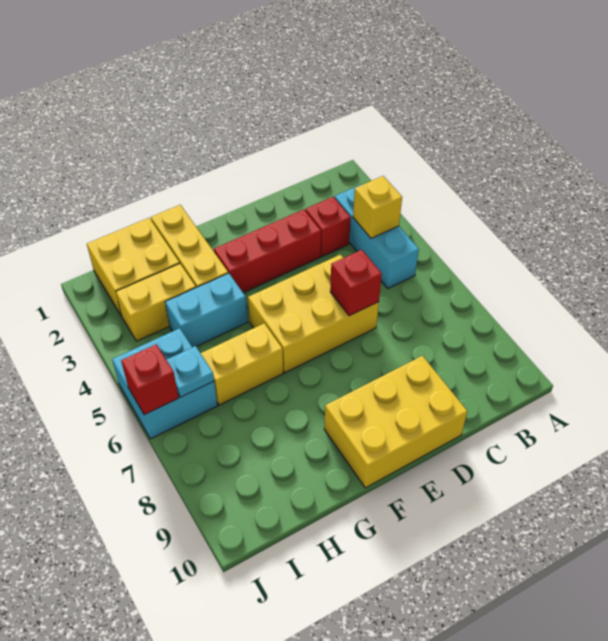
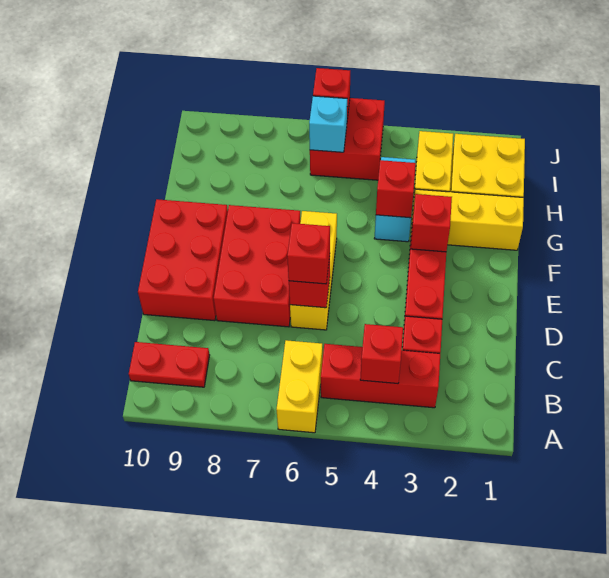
cyan 1x3 brick [335,184,419,288] -> red 1x3 brick [321,344,440,408]
yellow 1x1 brick [353,176,402,238] -> red 1x1 brick [360,324,403,384]
none -> red 1x2 plate [129,342,210,387]
yellow 2x3 brick [248,255,379,373] -> yellow 1x3 brick [290,211,337,330]
none -> red 1x1 brick [287,223,330,284]
none -> red 2x3 brick [214,205,301,327]
yellow 2x3 brick [324,356,467,488] -> red 2x3 brick [138,199,228,321]
none -> red 1x1 brick [411,194,452,252]
none -> red 1x1 brick [376,160,416,218]
yellow 1x2 brick [201,323,283,405] -> yellow 1x2 brick moved to [276,340,323,433]
cyan 2x2 brick [112,328,217,439] -> red 2x2 brick [310,98,385,180]
cyan 1x1 plate [167,346,214,397] -> cyan 1x1 brick [309,96,347,152]

